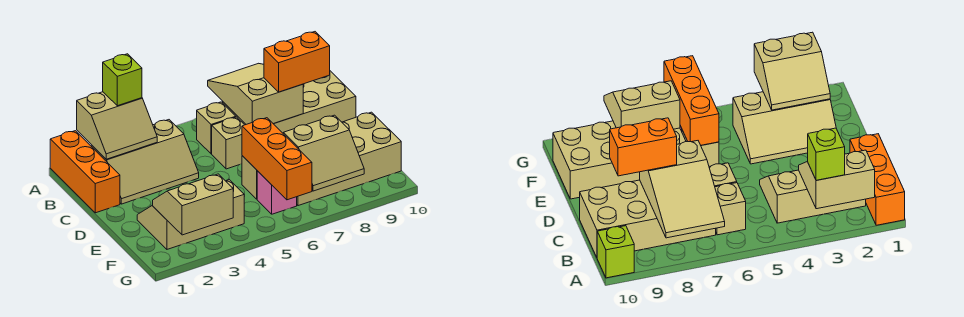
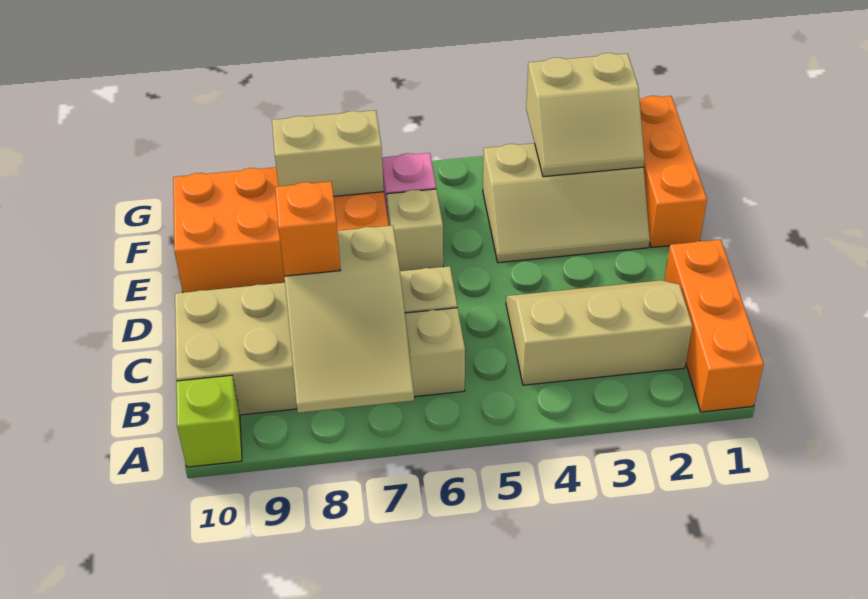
tan 2x2 slope [77,92,157,159] -> none
lime 1x1 brick [103,54,142,106] -> none
orange 1x2 brick [264,32,330,92] -> orange 1x1 brick [275,181,340,276]
orange 1x3 brick [242,118,312,200] -> orange 1x3 brick moved to [639,96,707,248]
tan 2x4 brick [297,112,401,206] -> orange 2x4 brick [173,167,389,293]

